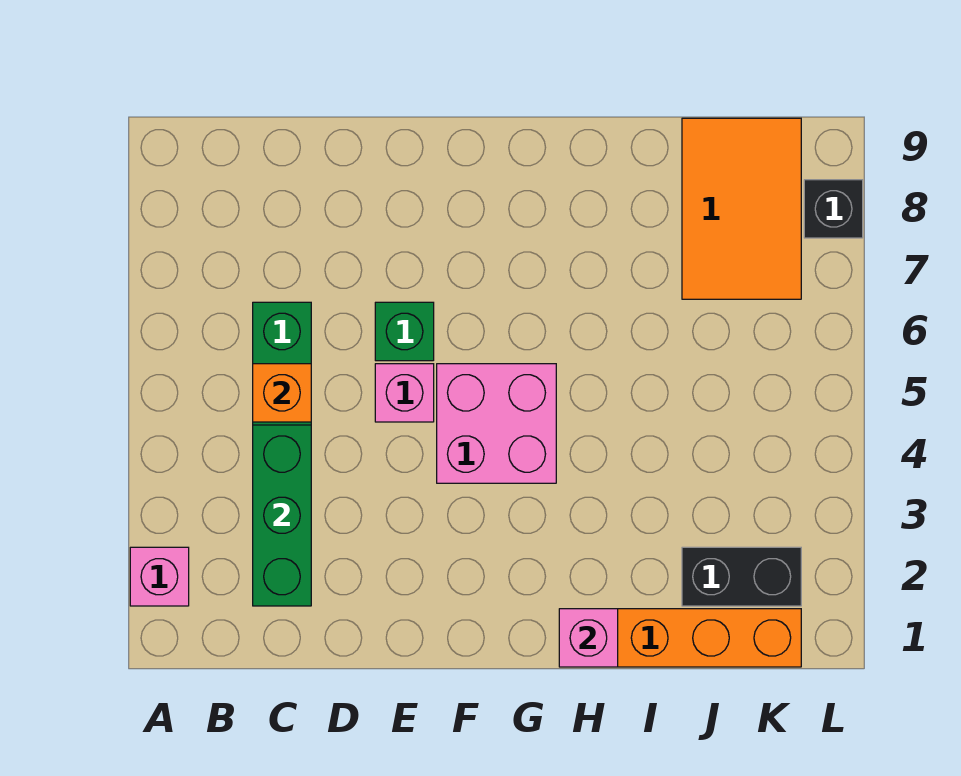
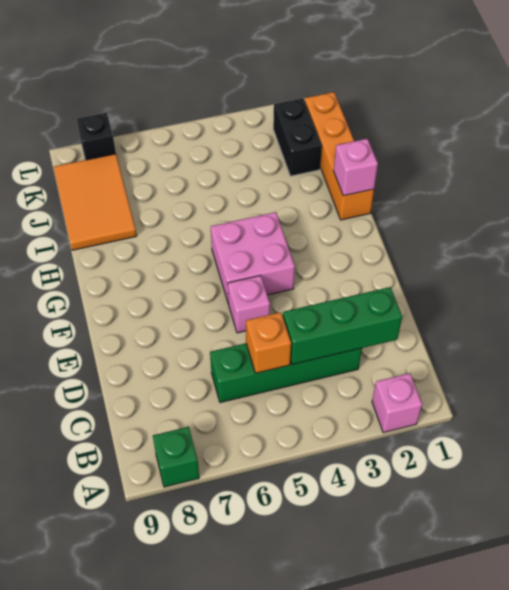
green 1x1 brick [375,302,434,361] -> green 1x1 brick moved to [153,427,199,487]
orange 2x3 tile [682,118,801,299] -> orange 2x3 tile turned to [54,154,137,250]

